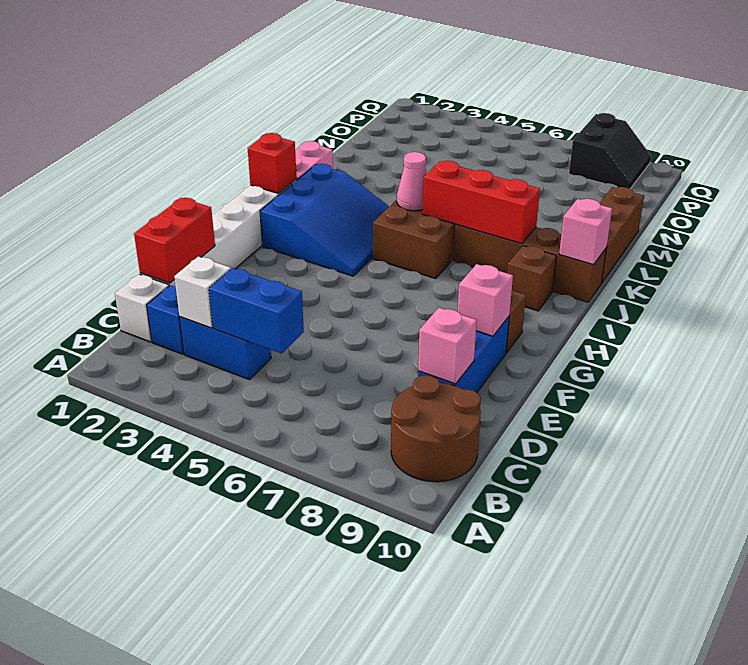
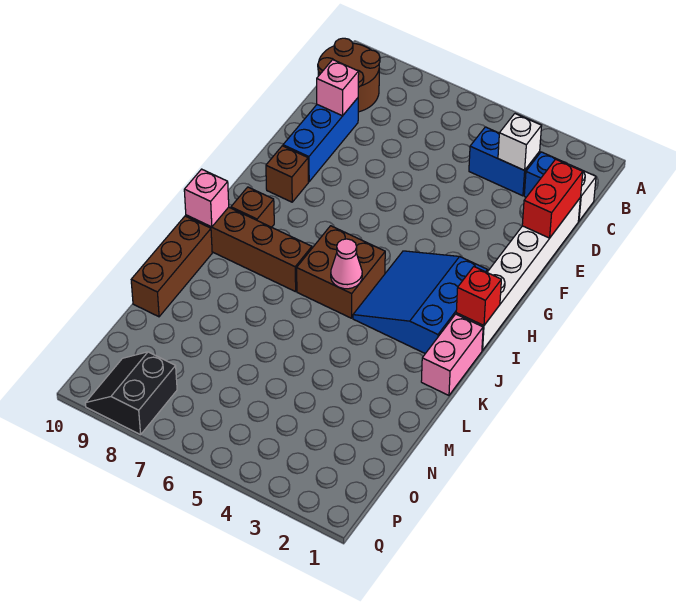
blue 1x2 brick [209,268,304,354] -> none
pink 1x1 brick [458,264,513,336] -> none
red 1x3 brick [423,161,540,244] -> none

